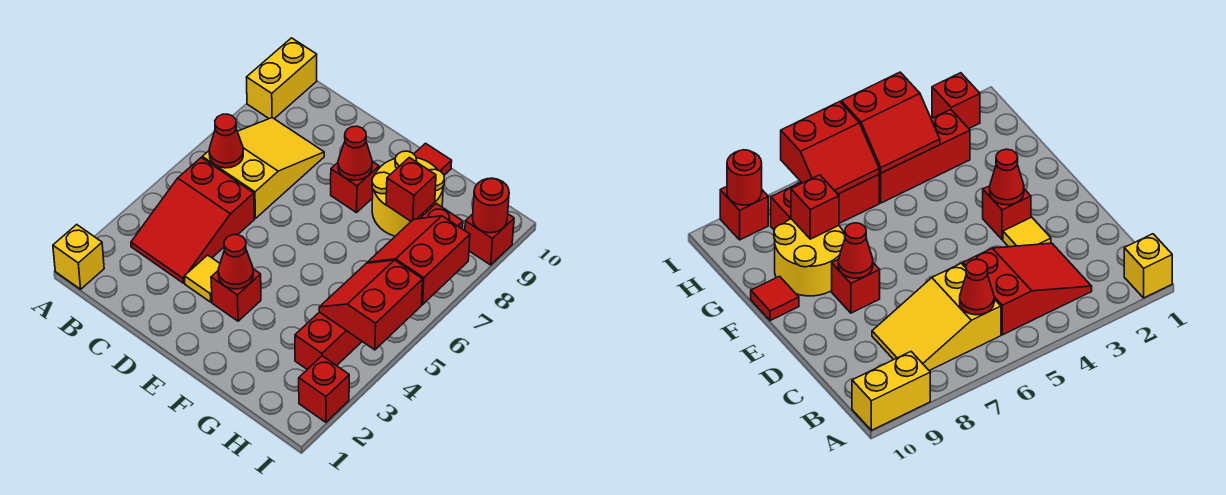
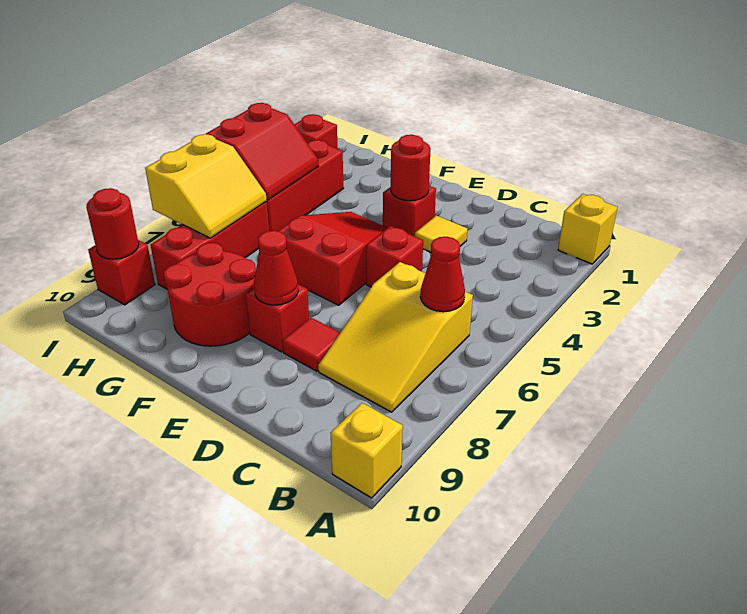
yellow 1x2 brick [246,38,317,119] -> yellow 1x1 brick [331,403,403,498]
red 2x3 slope [131,158,254,283] -> red 2x3 slope moved to [279,212,387,305]
red 1x1 cone [218,235,253,289] -> red 1x1 round brick [391,135,430,201]
yellow 2x2 round brick [372,151,444,236] -> red 2x2 round brick [164,243,256,346]
red 1x1 tile [414,143,452,175] -> red 1x1 tile moved to [283,317,340,371]
red 1x1 brick [386,157,436,221] -> red 1x1 brick moved to [366,226,423,287]
red 2x2 slope [367,216,470,304] -> yellow 2x2 slope [145,134,267,238]

